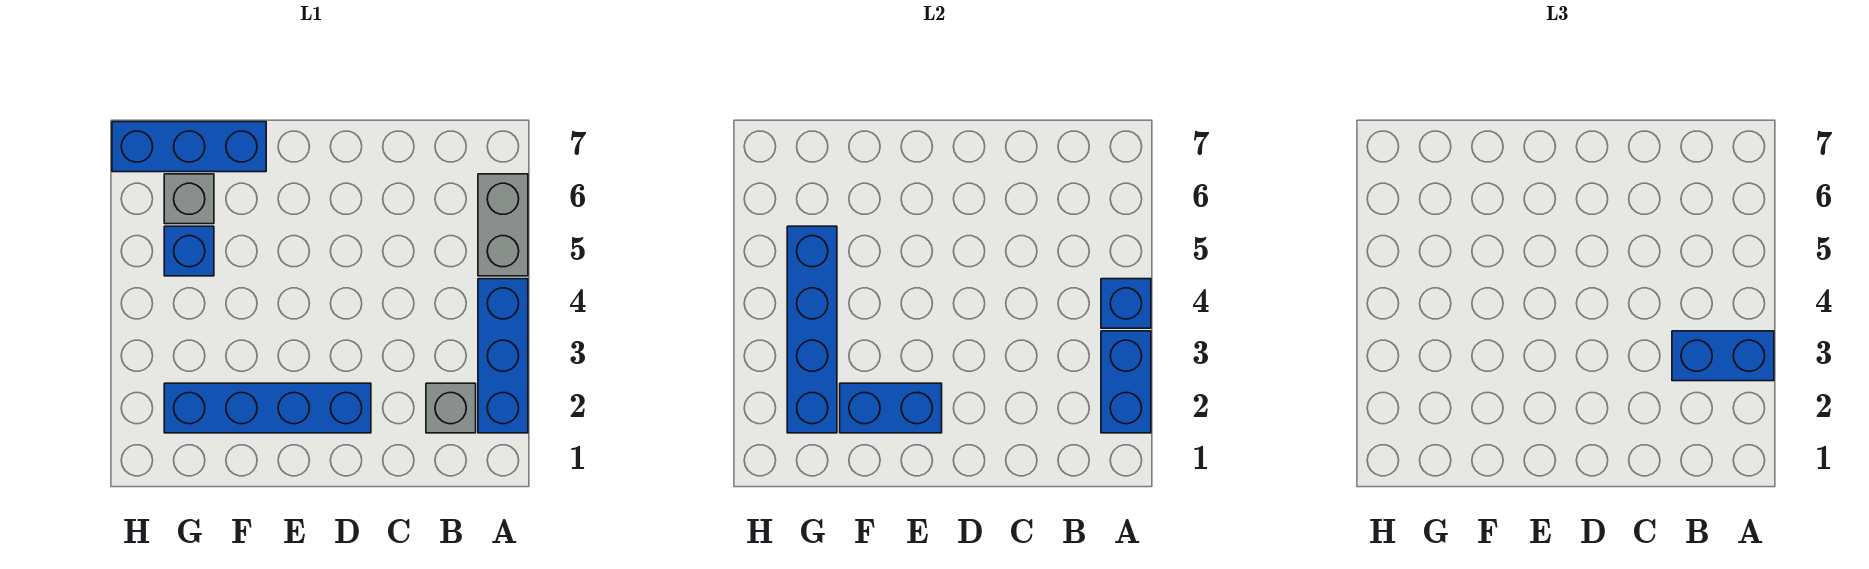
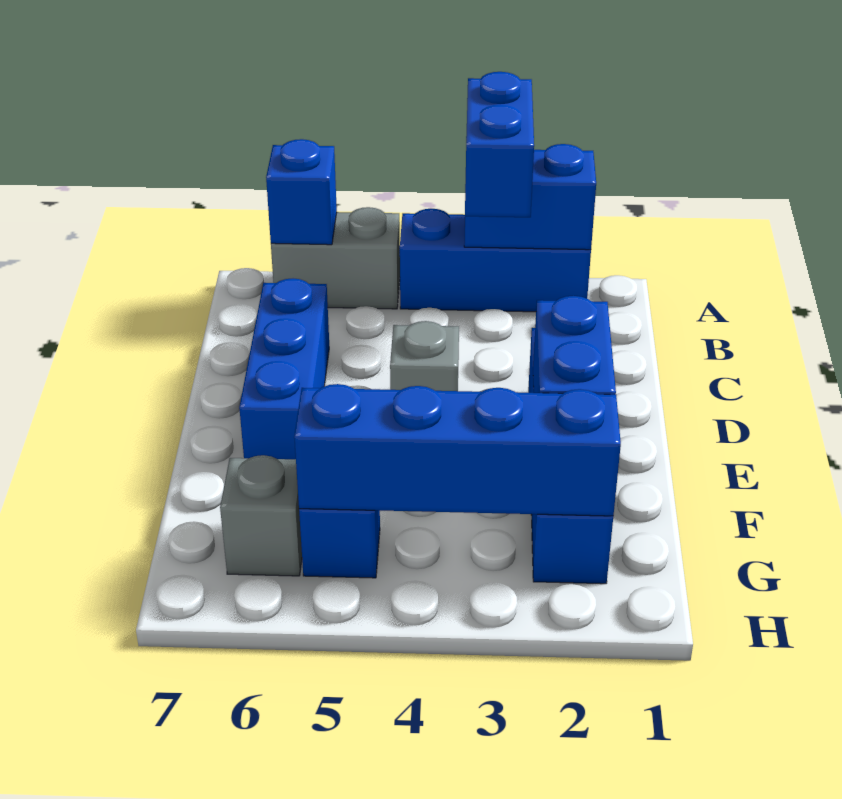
blue 1x1 brick [1101,279,1151,328] -> blue 1x1 brick moved to [266,139,337,245]
grey 1x1 brick [426,383,476,433] -> grey 1x1 brick moved to [390,321,459,391]
blue 1x3 brick [112,122,266,172] -> blue 1x3 brick moved to [239,279,329,459]

